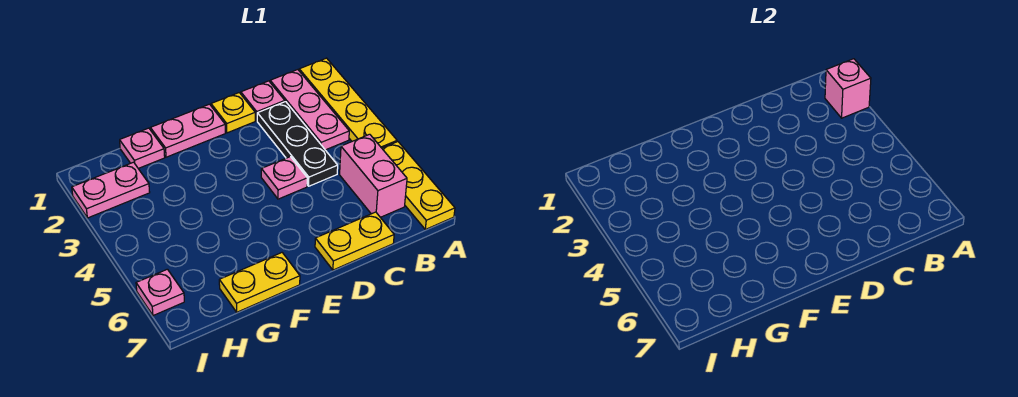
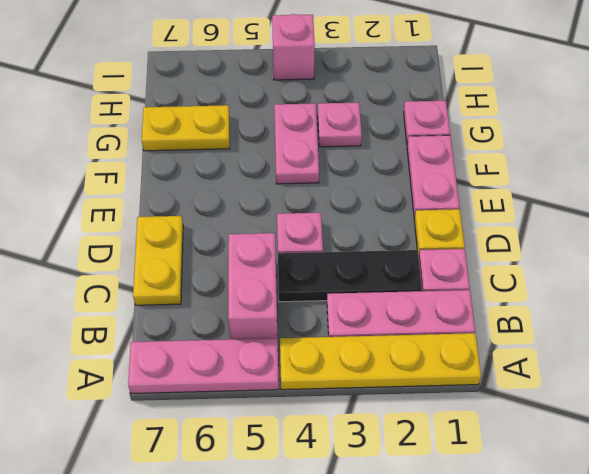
pink 1x1 brick [825,59,871,118] -> pink 1x1 brick moved to [272,14,315,80]
yellow 1x3 plate [382,142,455,229] -> pink 1x3 plate [128,338,279,394]
pink 1x2 brick [340,134,407,217] -> pink 1x2 brick turned to [228,233,278,339]
yellow 1x2 plate [219,253,300,312] -> yellow 1x2 plate turned to [142,105,229,151]
pink 1x2 plate [72,162,150,218] -> pink 1x2 plate moved to [274,103,319,184]
pink 1x1 plate [136,269,184,316] -> pink 1x1 plate moved to [318,103,362,147]

